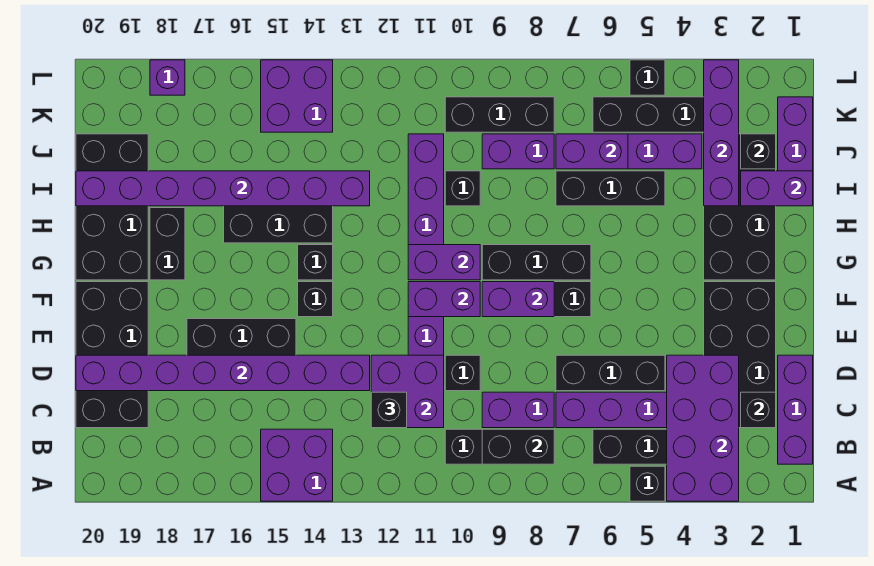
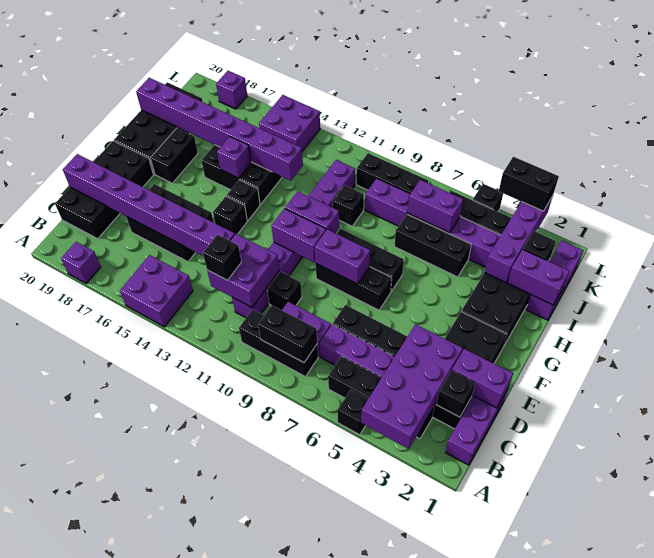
none -> purple 1x1 brick [61,242,101,284]
none -> purple 1x2 brick [452,349,513,408]
none -> purple 1x1 brick [217,137,251,178]
none -> black 1x2 brick [499,157,559,211]

